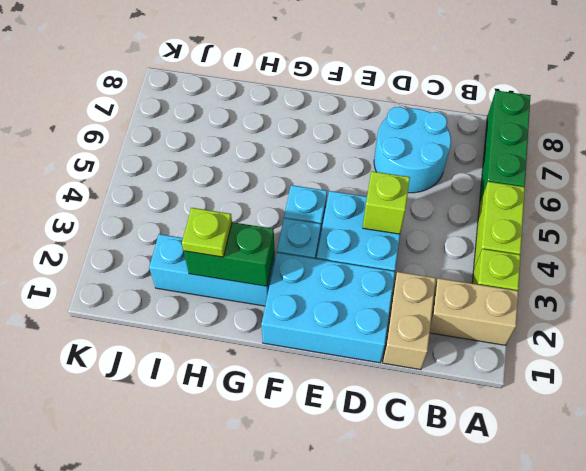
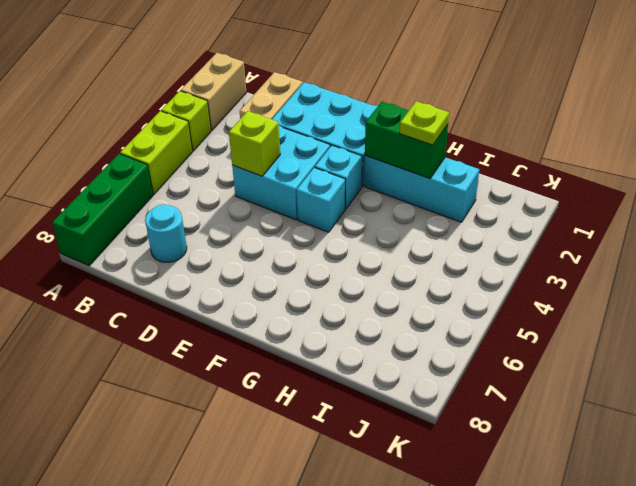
tan 1x2 brick [430,278,518,345] -> tan 1x2 brick turned to [181,53,247,131]
cyan 2x2 round brick [374,107,451,193] -> cyan 1x1 round brick [145,204,187,262]

